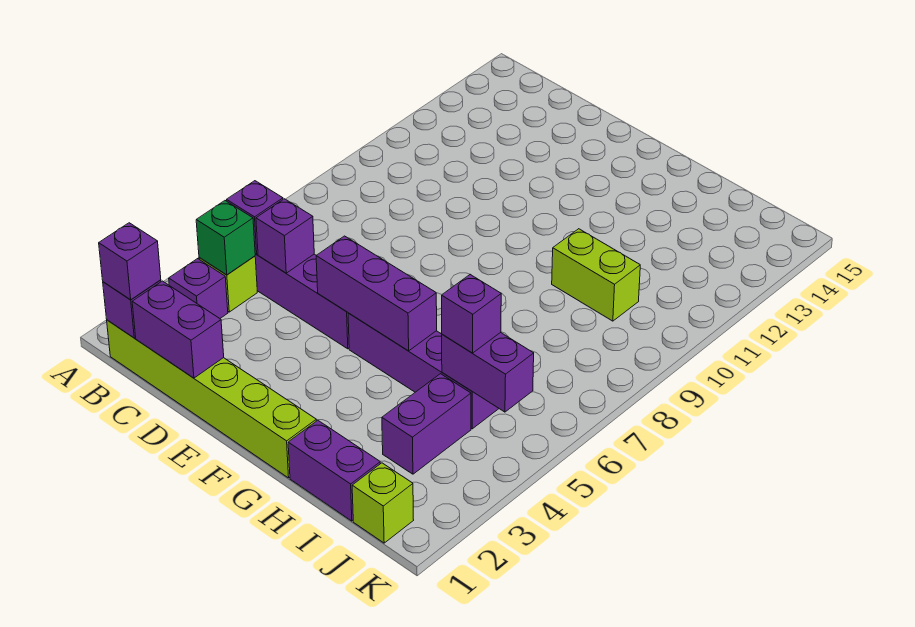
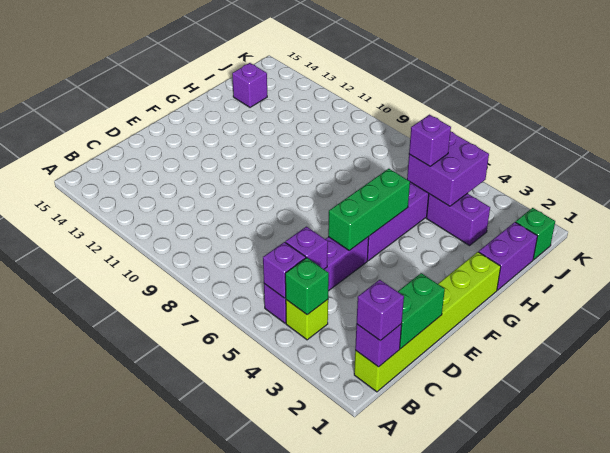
purple 1x1 brick [169,259,228,318] -> purple 1x1 brick moved to [232,63,267,107]
purple 1x2 brick [132,281,224,378] -> green 1x2 brick [398,273,445,349]
purple 1x3 brick [316,236,437,351] -> green 1x3 brick [328,169,410,251]
lime 1x2 brick [552,229,640,321] -> none
purple 1x2 brick [442,332,534,412] -> purple 2x2 brick [407,132,489,206]
lime 1x1 brick [352,463,413,543] -> green 1x1 brick [516,208,555,260]

